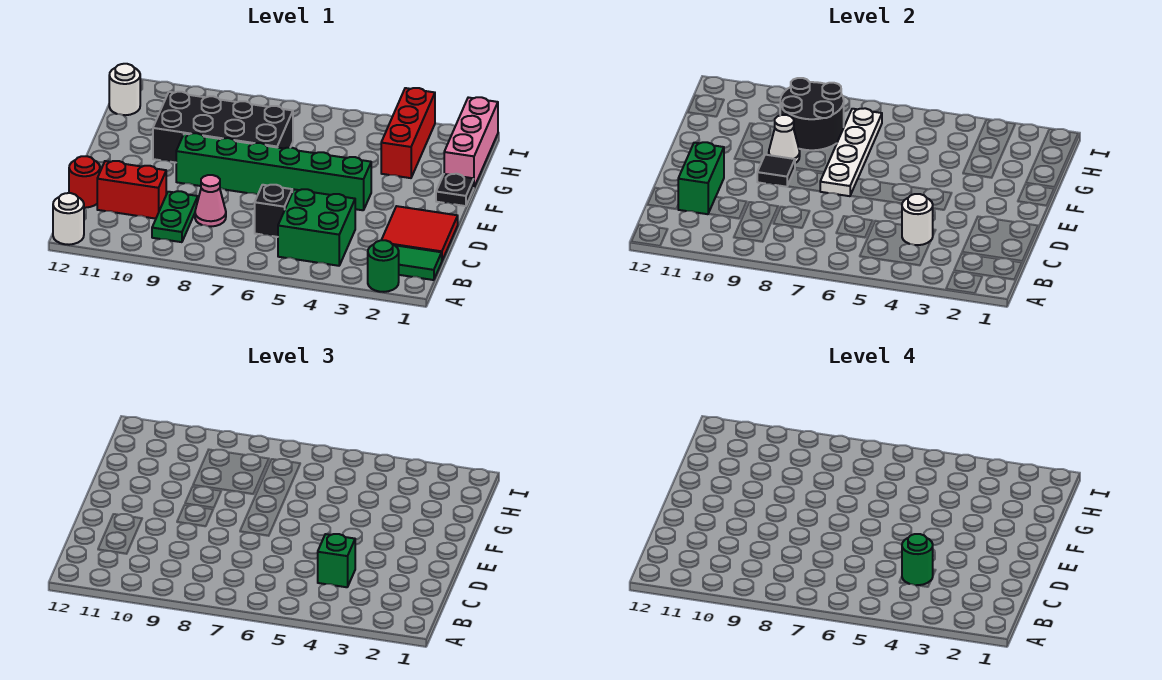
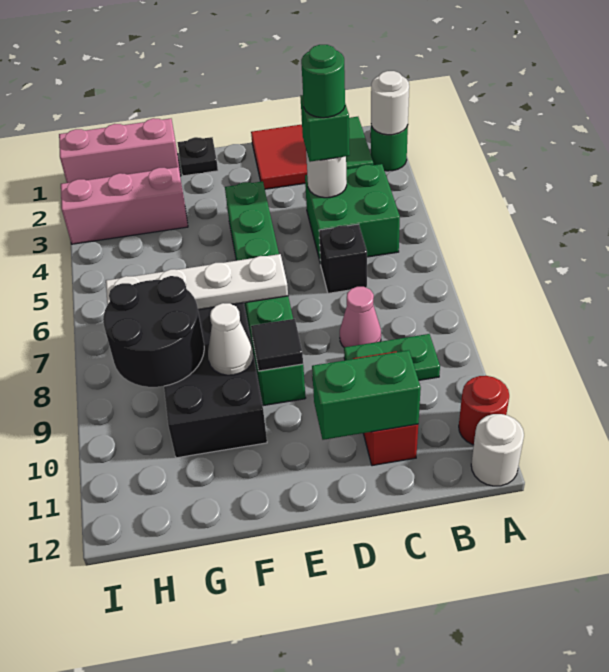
red 1x1 round brick [69,156,100,208] -> red 1x1 round brick moved to [459,376,509,445]
red 1x3 brick [381,88,435,178] -> pink 1x3 brick [61,167,188,244]
white 1x1 round brick [109,64,140,115] -> white 1x1 round brick moved to [371,71,409,135]

